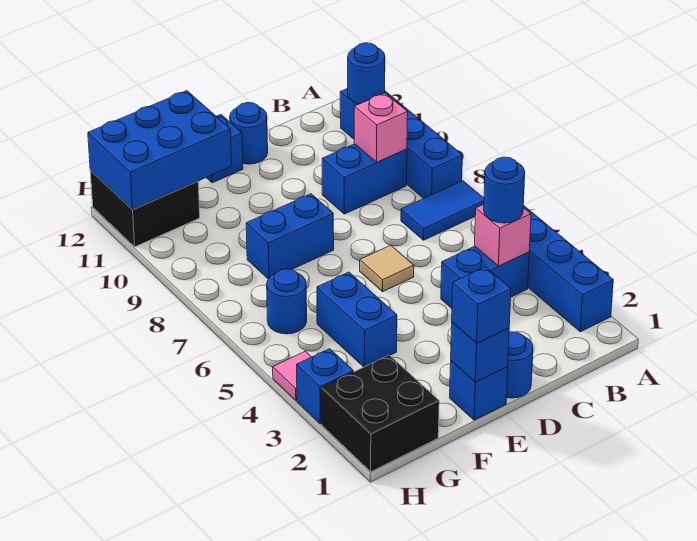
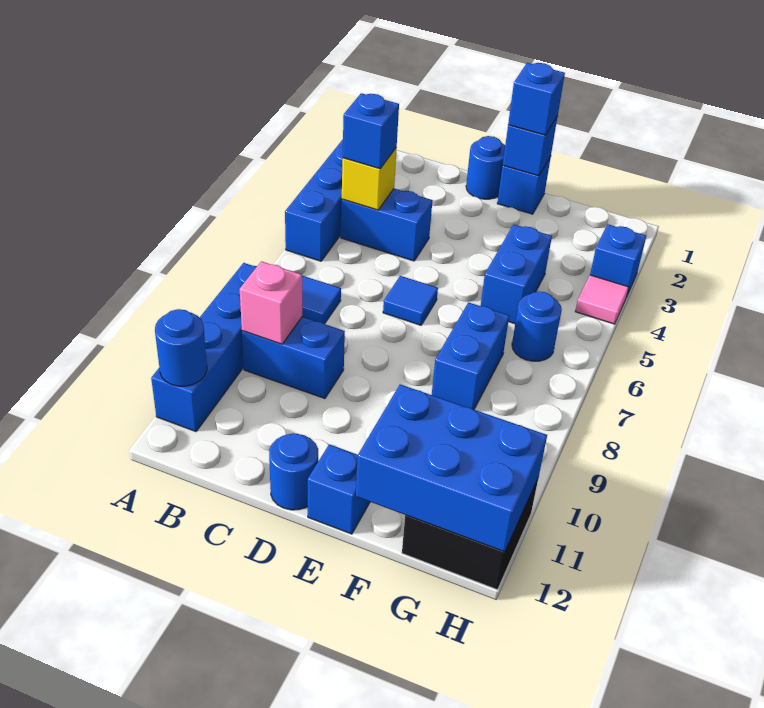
pink 1x1 brick [475,204,531,266] -> yellow 1x1 brick [342,149,396,210]
blue 1x1 round brick [484,157,525,223] -> blue 1x1 brick [343,93,399,169]
tan 1x1 tile [360,245,414,292] -> blue 1x1 tile [383,276,438,325]
blue 1x2 brick [246,194,334,279] -> blue 1x2 brick turned to [432,302,509,410]
black 2x2 brick [321,355,439,472] -> none

